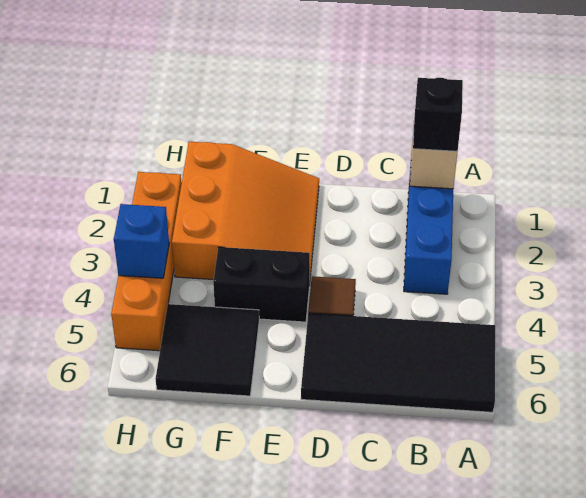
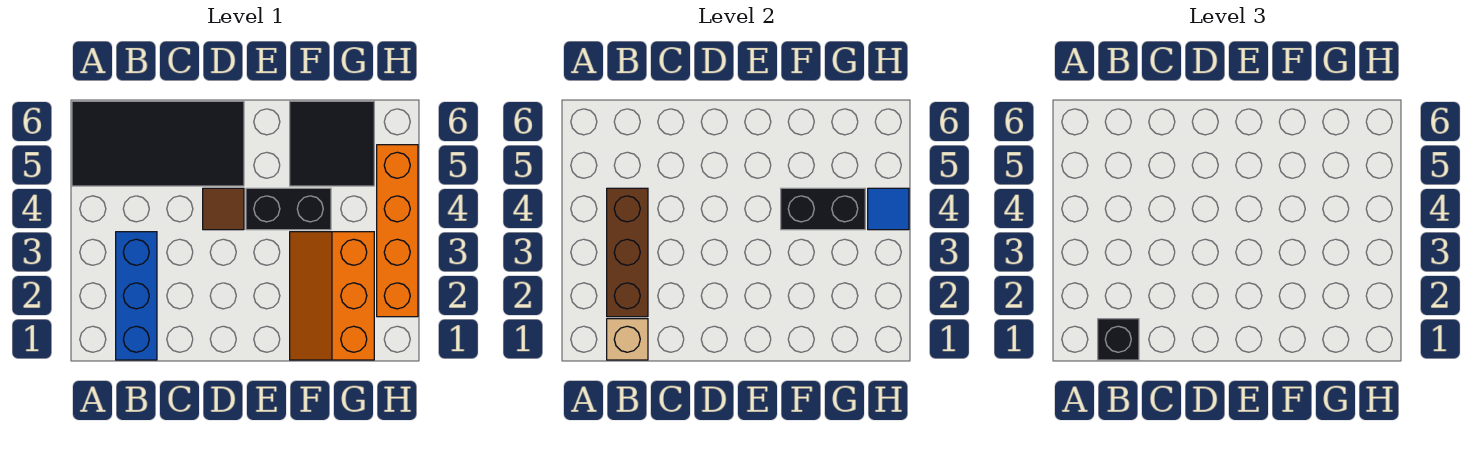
none -> brown 1x3 brick [607,188,648,317]
orange 3x3 slope [172,142,319,285] -> orange 2x3 slope [290,232,374,360]
none -> black 1x2 brick [781,188,865,230]
blue 1x1 brick [114,204,169,278] -> blue 1x1 tile [868,188,909,230]

